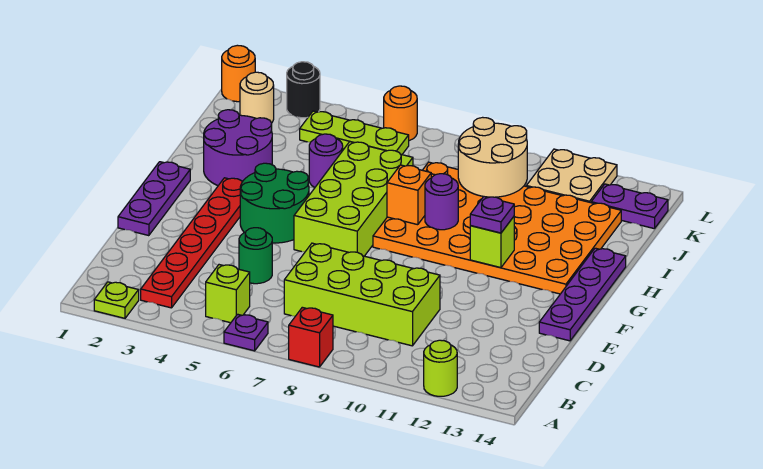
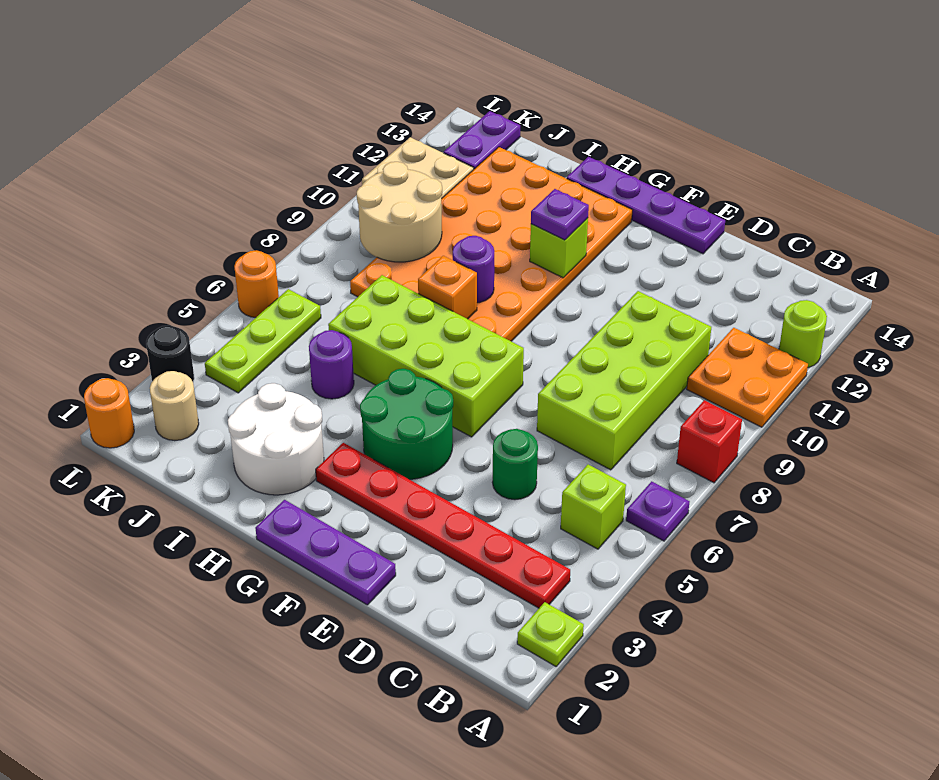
none -> orange 2x2 plate [687,328,808,427]
purple 2x2 round brick [204,110,272,186] -> white 2x2 round brick [228,383,324,495]

